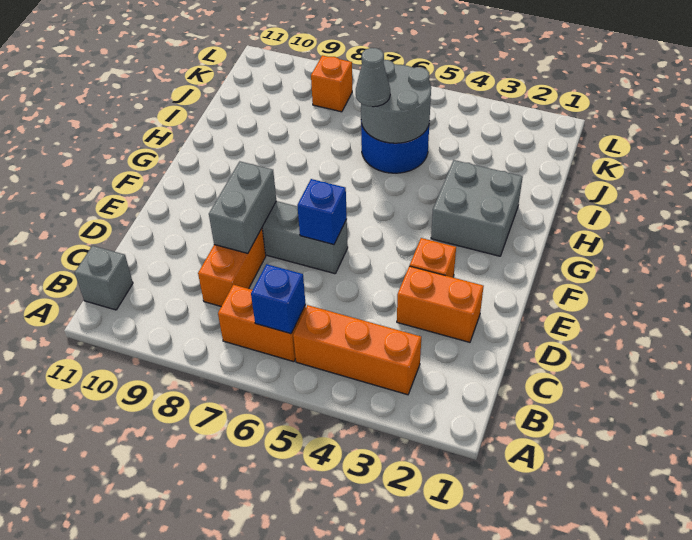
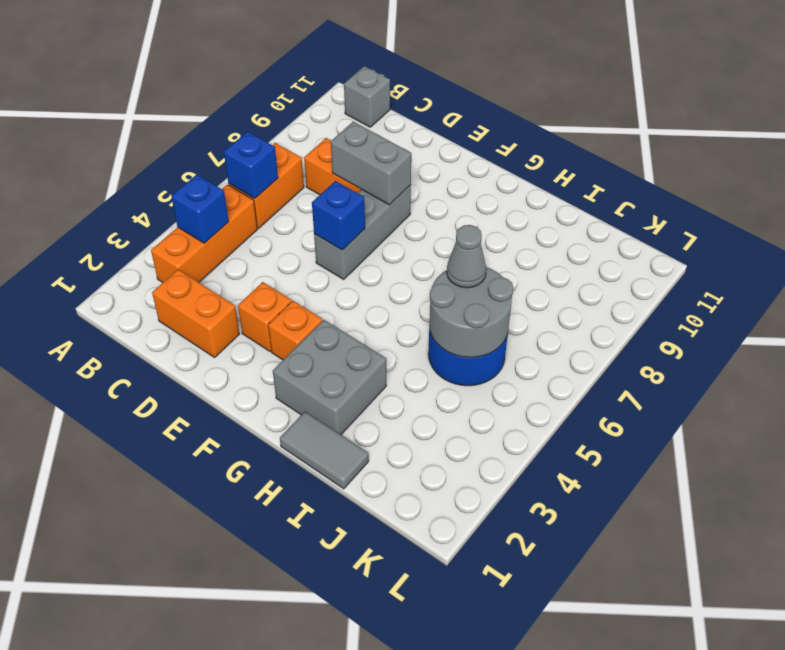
none -> blue 1x1 brick [171,175,229,243]
orange 1x2 brick [397,266,484,342] -> orange 1x2 brick turned to [152,270,240,357]
none -> grey 1x2 tile [280,412,369,489]
orange 1x1 brick [311,55,352,112] -> orange 1x1 brick moved to [268,301,322,360]

